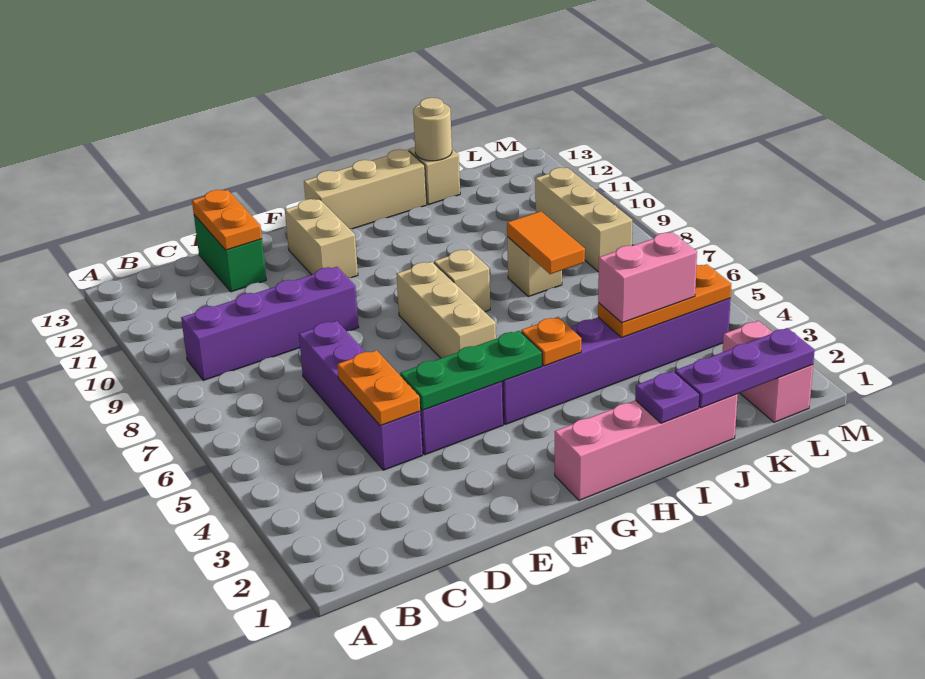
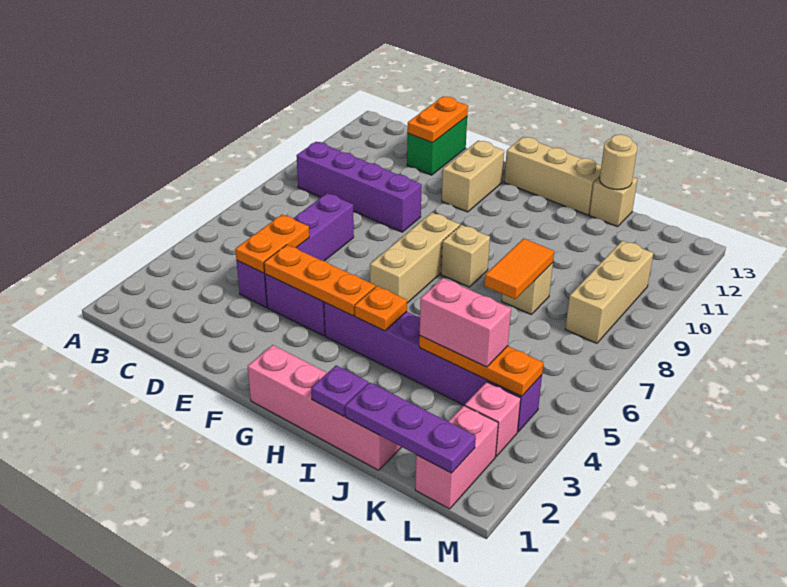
green 1x3 plate [400,331,542,410] -> orange 1x3 plate [264,245,375,316]
none -> pink 1x1 brick [465,382,521,456]

